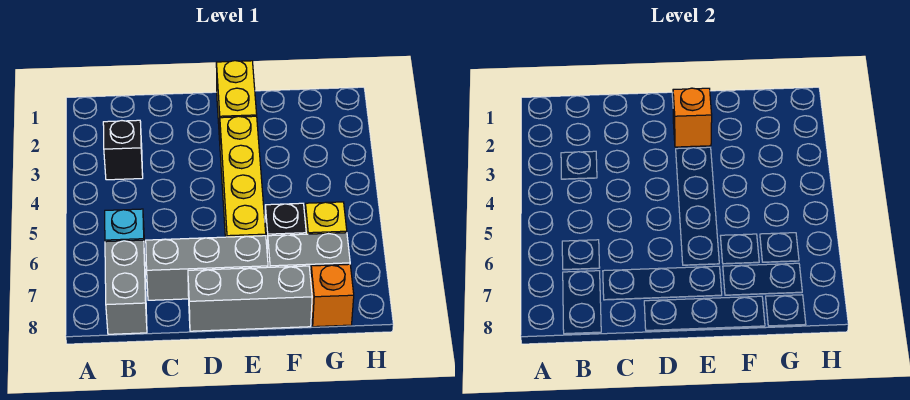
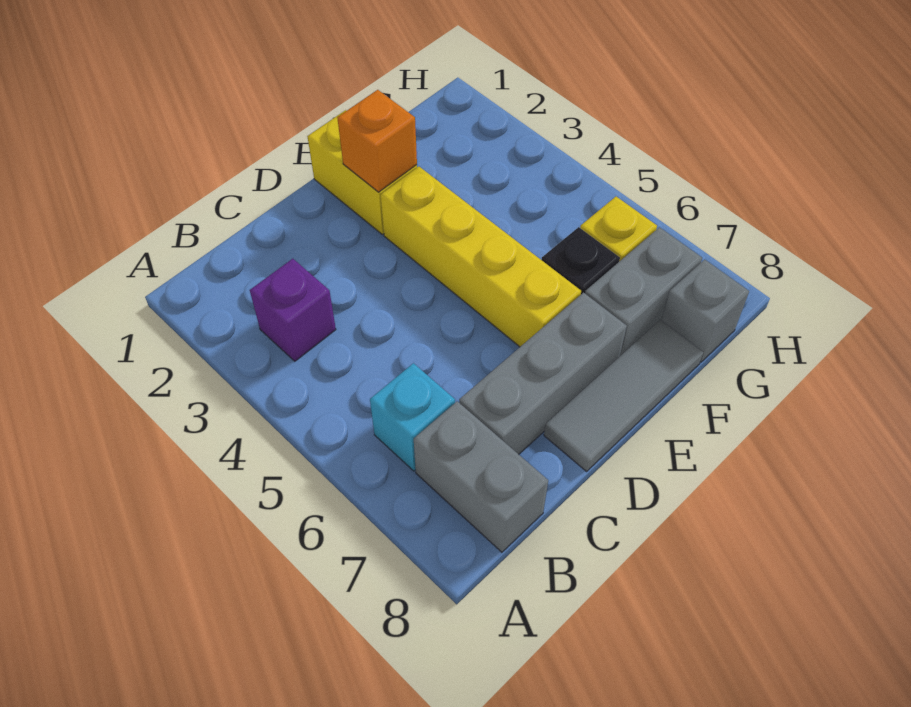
black 1x1 brick [103,120,143,180] -> purple 1x1 brick [250,259,336,361]
grey 1x3 brick [188,266,312,331] -> grey 1x3 tile [544,320,703,471]
orange 1x1 brick [311,264,354,327] -> grey 1x1 brick [661,259,749,362]

